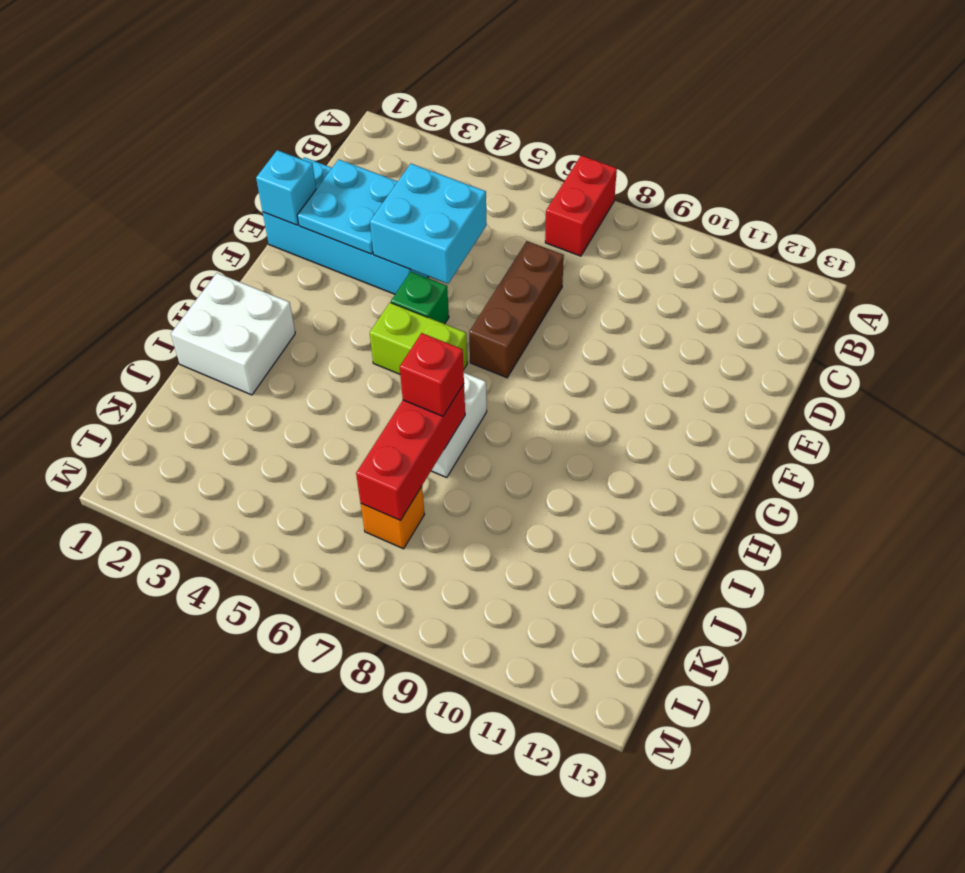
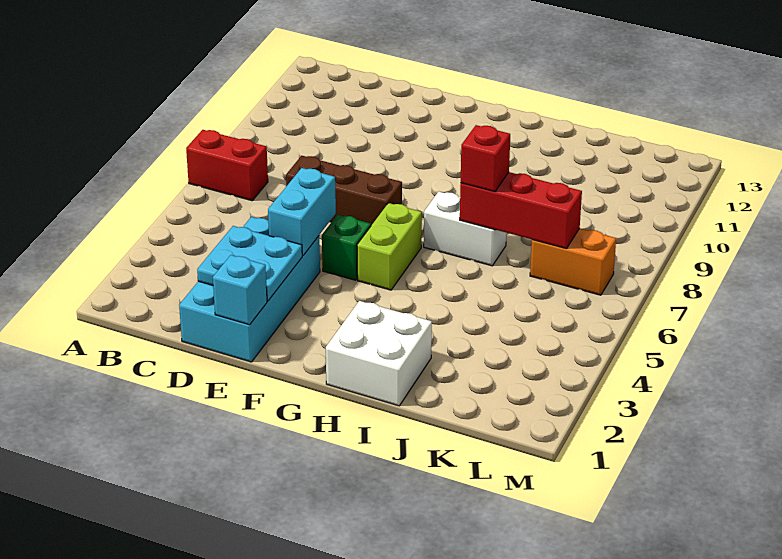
cyan 2x2 brick [370,164,487,284] -> cyan 1x2 brick [268,168,336,256]
orange 1x1 brick [361,487,424,549] -> orange 1x2 brick [530,228,616,295]

